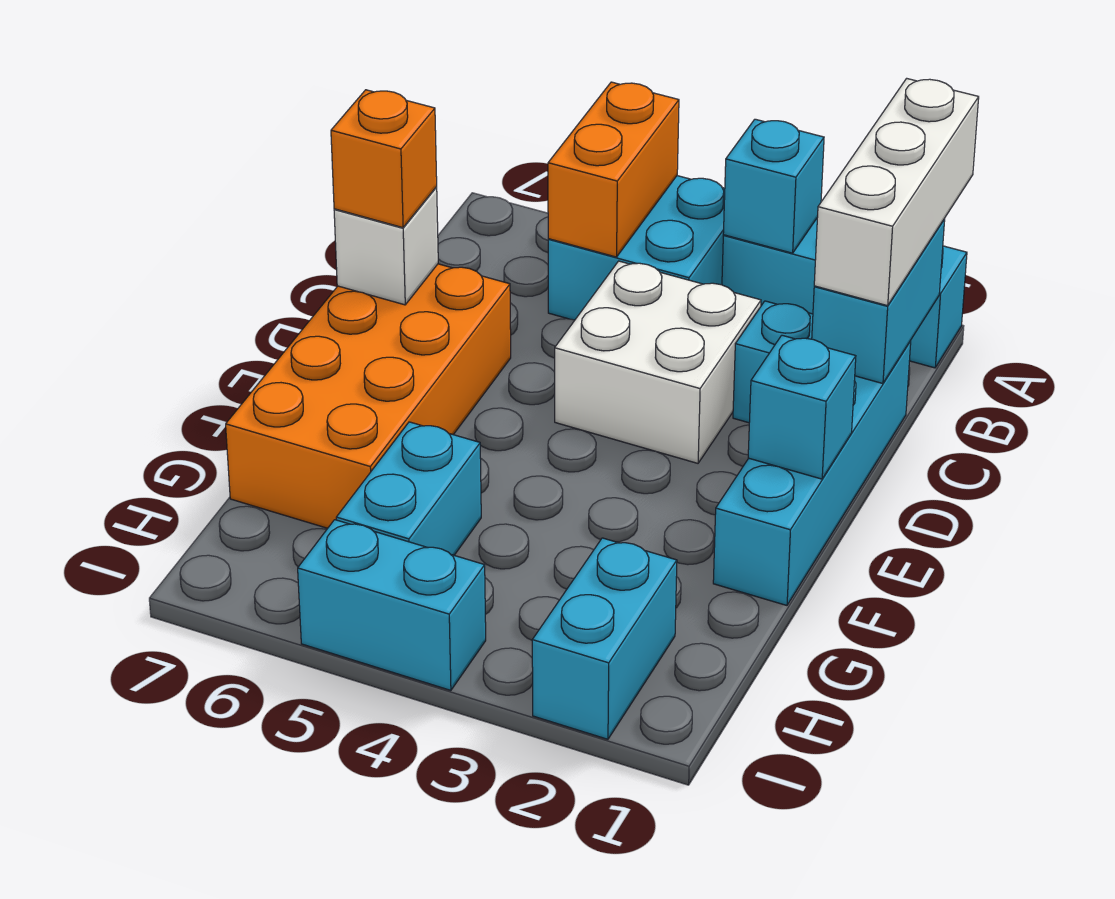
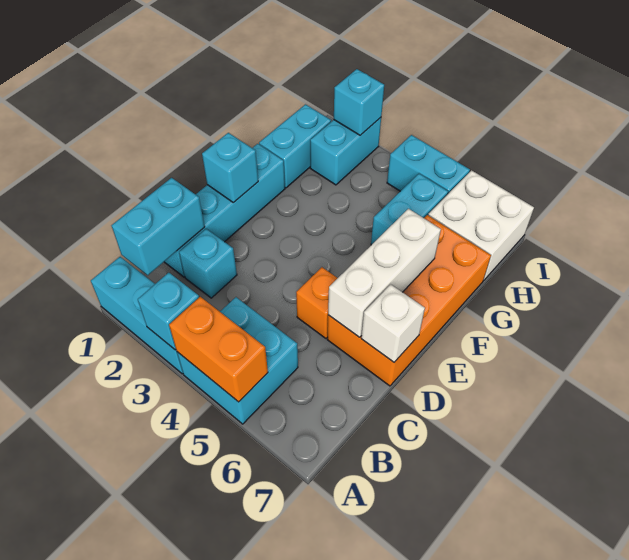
white 1x3 brick [814,78,979,306] -> white 1x3 brick moved to [328,209,441,337]
orange 1x2 brick [548,82,679,257] -> orange 1x2 brick turned to [169,297,268,402]
white 2x2 brick [555,261,761,463] -> white 2x2 brick moved to [428,170,534,280]
orange 1x1 brick [331,90,437,228] -> orange 1x1 brick moved to [296,267,337,338]
none -> cyan 1x2 brick [259,104,331,188]
none -> cyan 1x1 brick [334,69,384,135]

